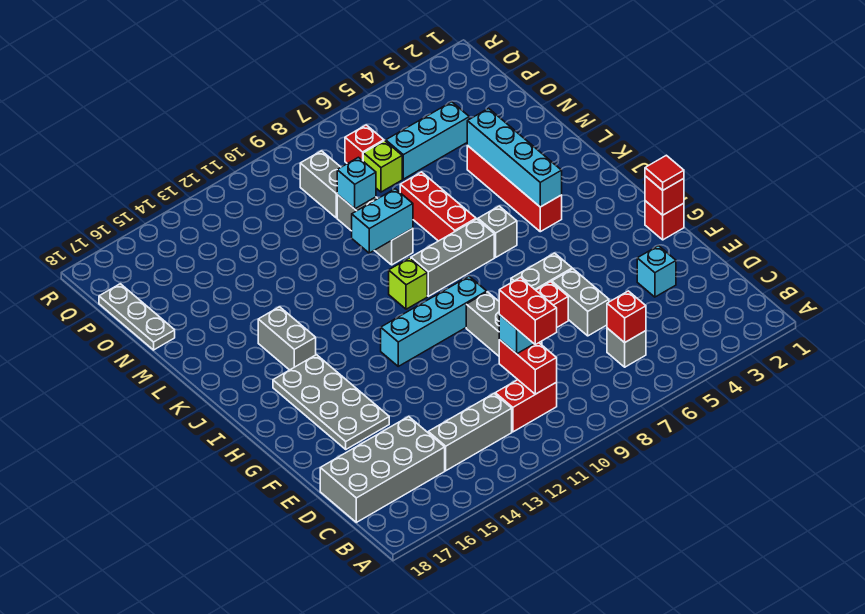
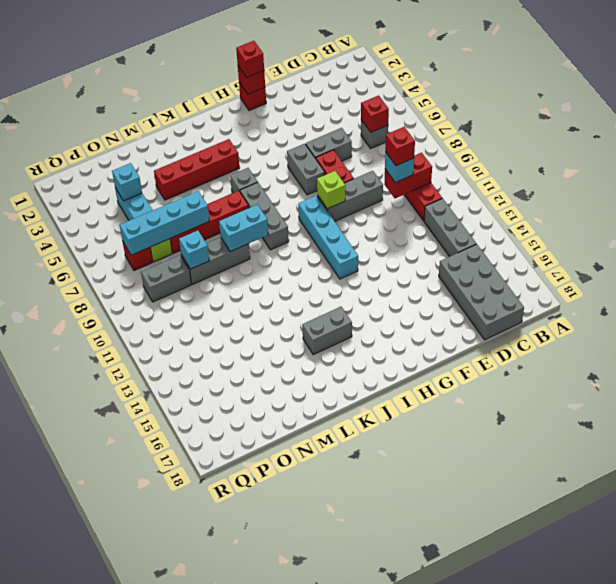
red 1x2 brick [499,278,557,344] -> red 1x1 brick [385,127,415,166]
cyan 1x1 brick [637,246,676,297] -> cyan 1x1 brick moved to [112,163,142,201]
grey 2x4 plate [273,355,389,449] -> none
red 1x1 tile [645,155,684,190] -> red 1x1 brick [236,41,264,77]
cyan 1x4 brick [467,108,562,207] -> cyan 1x4 brick moved to [120,191,209,255]
lime 1x1 brick [389,258,427,309] -> lime 1x1 brick moved to [317,171,345,209]
red 1x3 brick [400,172,476,241] -> red 1x4 brick [170,191,249,253]
cyan 1x2 brick [352,189,413,253] -> cyan 1x2 brick turned to [219,204,268,252]
grey 1x3 plate [99,284,175,350] -> none

